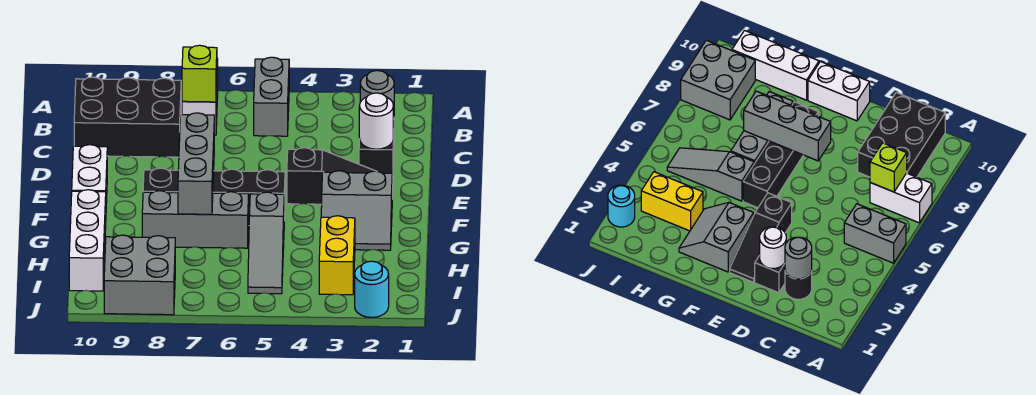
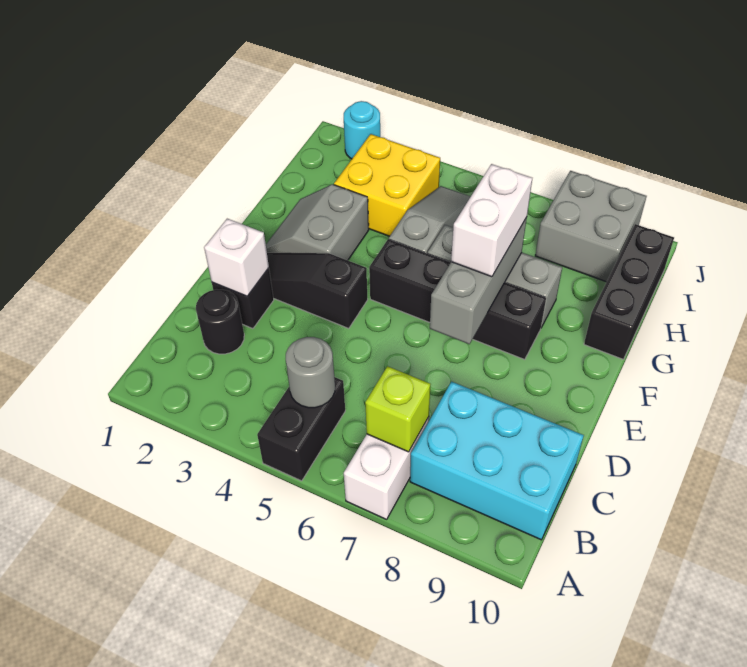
grey 1x2 brick [254,57,289,136] -> black 1x2 brick [257,377,345,481]
black 2x3 brick [74,77,181,157] -> cyan 2x3 brick [410,382,584,540]
grey 1x1 round brick [360,70,394,119] -> grey 1x1 round brick moved to [286,337,335,408]
white 1x1 round brick [359,93,393,149] -> white 1x1 brick [204,219,269,296]
white 1x2 brick [72,145,107,203] -> white 1x2 brick moved to [451,164,532,277]
grey 2x2 slope [321,171,392,250] -> grey 2x2 slope turned to [266,184,369,260]
white 1x3 brick [69,190,106,291] -> black 1x3 brick [584,224,674,359]
yellow 1x2 brick [319,216,355,295] -> yellow 2x2 brick [334,134,440,236]

